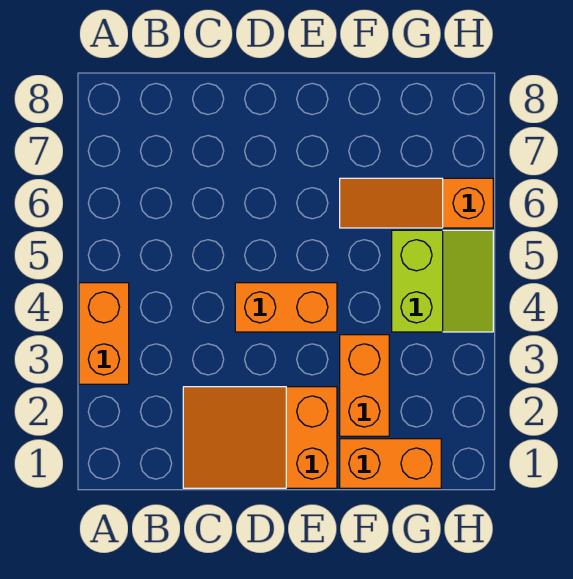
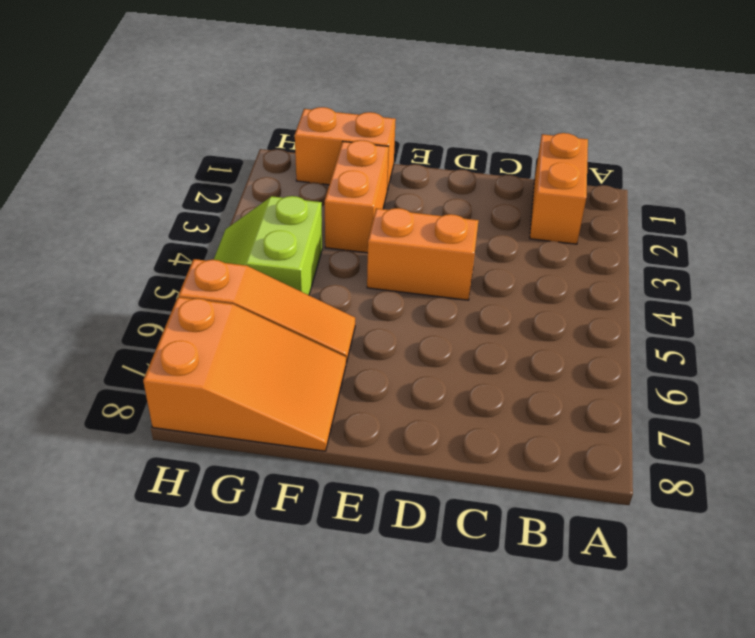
orange 1x2 brick [79,283,129,384] -> orange 1x2 brick moved to [530,133,588,244]
orange 2x3 slope [183,387,337,488] -> orange 2x3 slope moved to [143,297,346,451]

